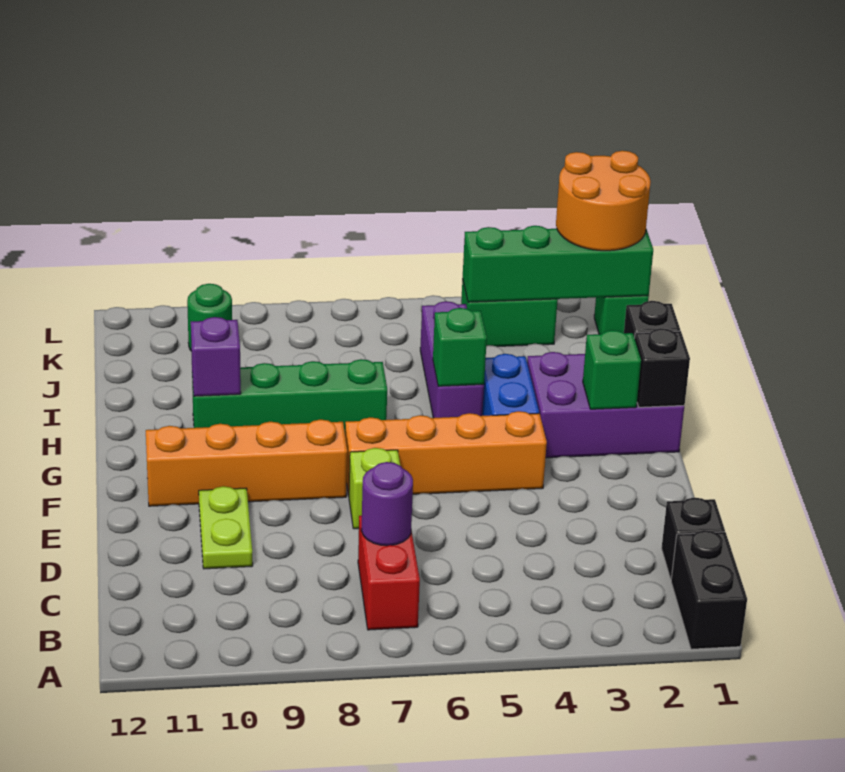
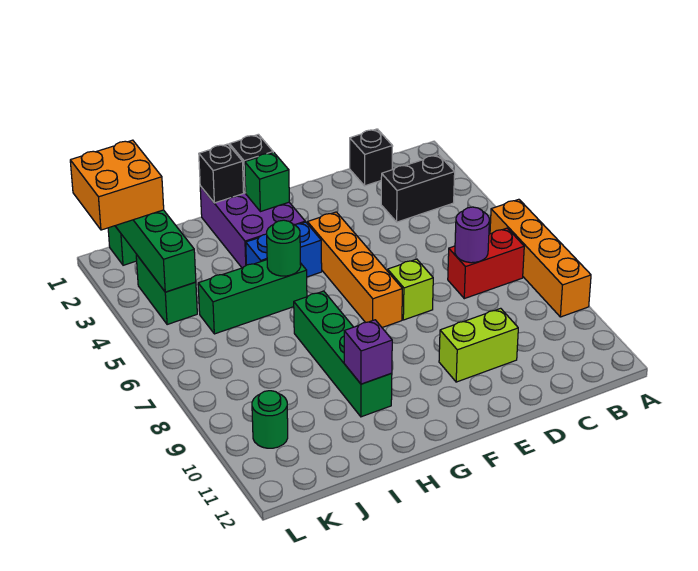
black 1x2 brick [671,530,747,649] -> black 1x2 brick moved to [381,155,455,222]
lime 1x2 plate [199,486,253,569] -> lime 1x2 brick [439,308,518,382]
orange 1x4 brick [146,419,347,506] -> orange 1x4 brick moved to [490,199,591,317]
purple 1x3 brick [420,301,484,418] -> green 1x3 brick [198,260,307,334]
green 1x1 brick [433,308,487,386] -> green 1x1 round brick [267,220,301,276]
orange 2x2 round brick [556,151,651,251] -> orange 2x2 brick [70,140,164,230]

